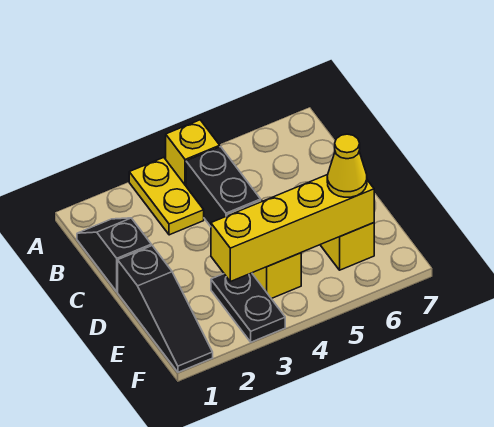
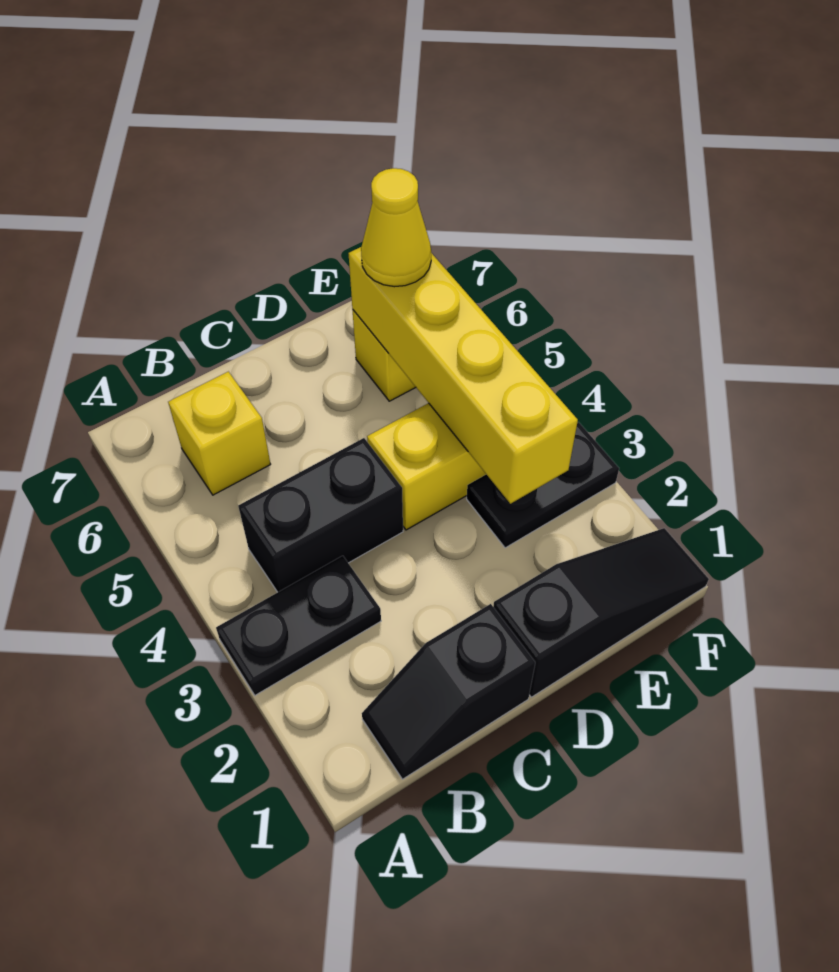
yellow 1x2 plate [129,157,204,235] -> black 1x2 plate [216,556,381,695]
yellow 1x1 brick [166,120,220,186] -> yellow 1x1 brick moved to [168,372,271,495]

